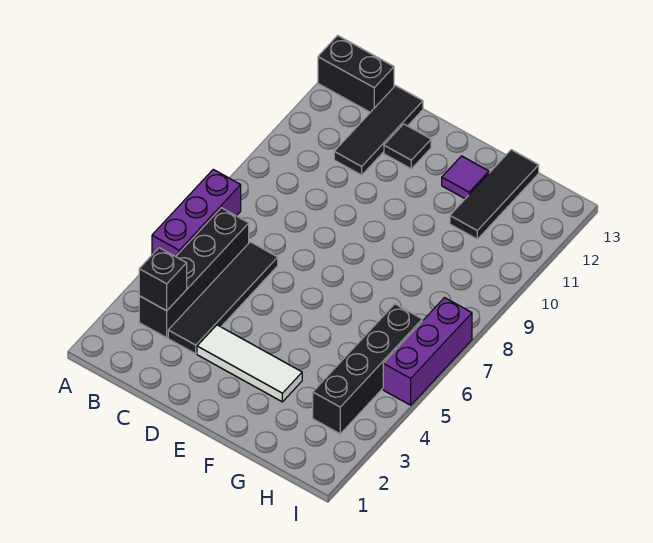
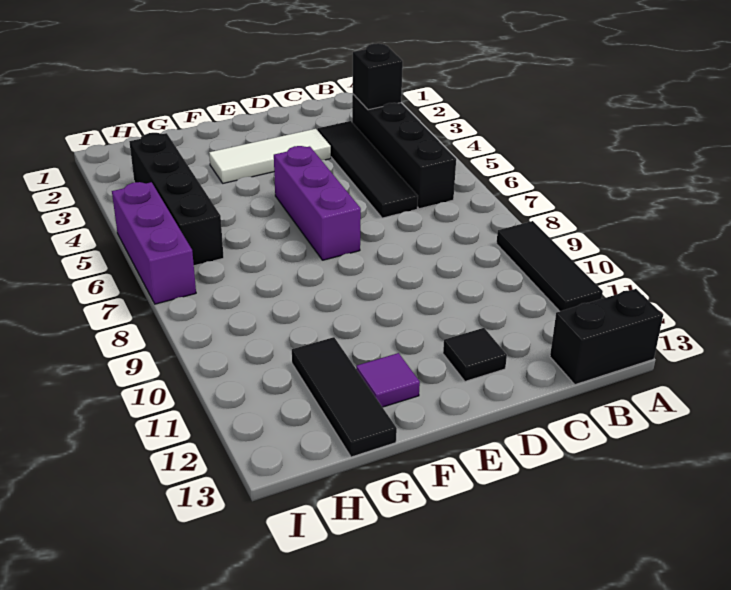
purple 1x3 brick [152,169,241,257] -> purple 1x3 brick moved to [274,146,361,260]
black 1x3 tile [334,86,423,175] -> black 1x3 tile moved to [496,221,603,311]

